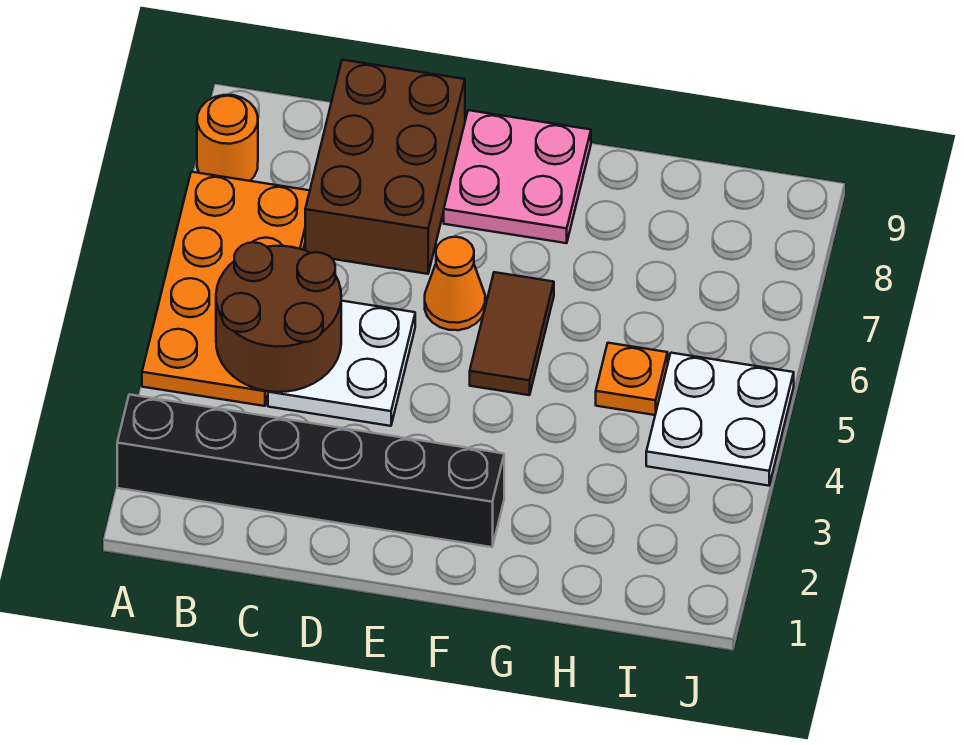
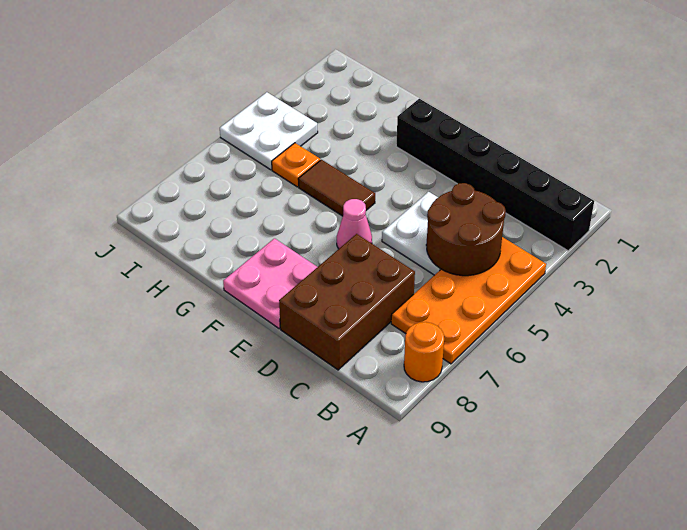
orange 1x1 cone [425,237,485,330] -> pink 1x1 cone [337,199,372,249]
brown 1x2 tile [470,272,554,395] -> brown 1x2 tile turned to [298,160,375,216]

